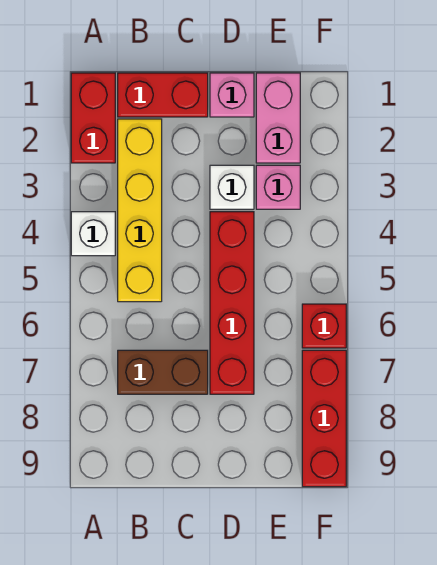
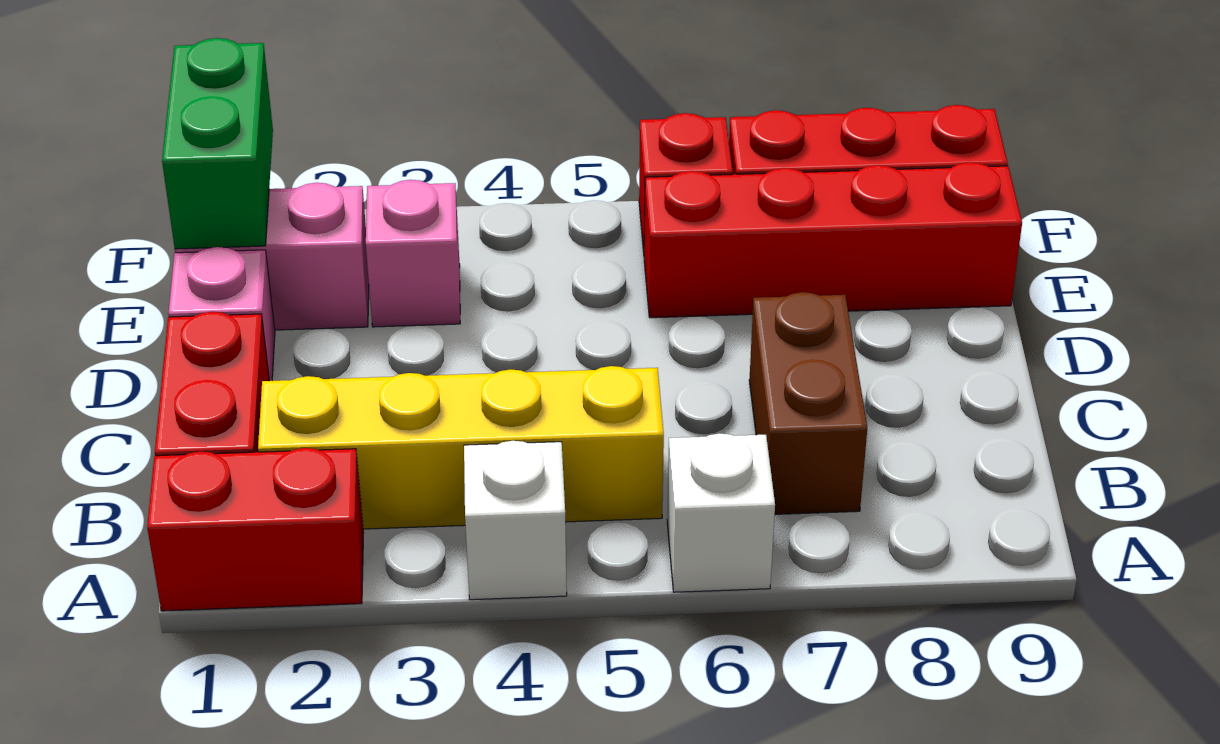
white 1x1 brick [210,165,254,209] -> white 1x1 brick moved to [667,433,775,592]
red 1x4 brick [210,212,254,394] -> red 1x4 brick moved to [644,162,1022,318]
none -> green 1x2 brick [162,38,273,249]

